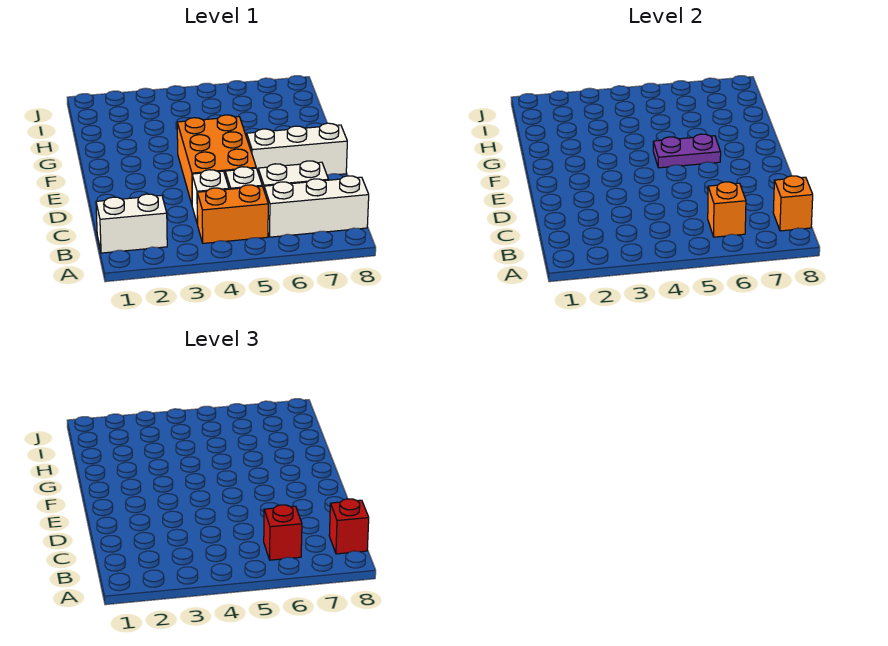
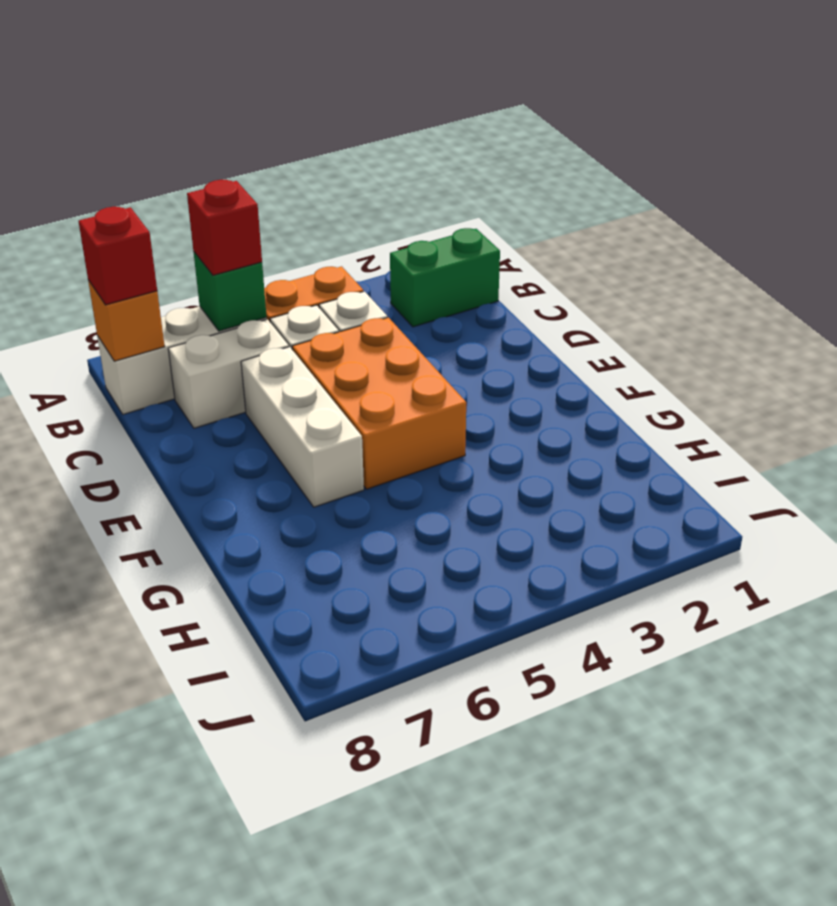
white 1x2 brick [96,194,167,253] -> green 1x2 brick [390,228,500,327]
orange 1x1 brick [708,182,746,237] -> green 1x1 brick [194,252,267,331]
white 1x3 brick [247,123,347,175] -> white 1x3 brick turned to [241,347,364,507]
purple 1x2 plate [653,134,721,168] -> none

